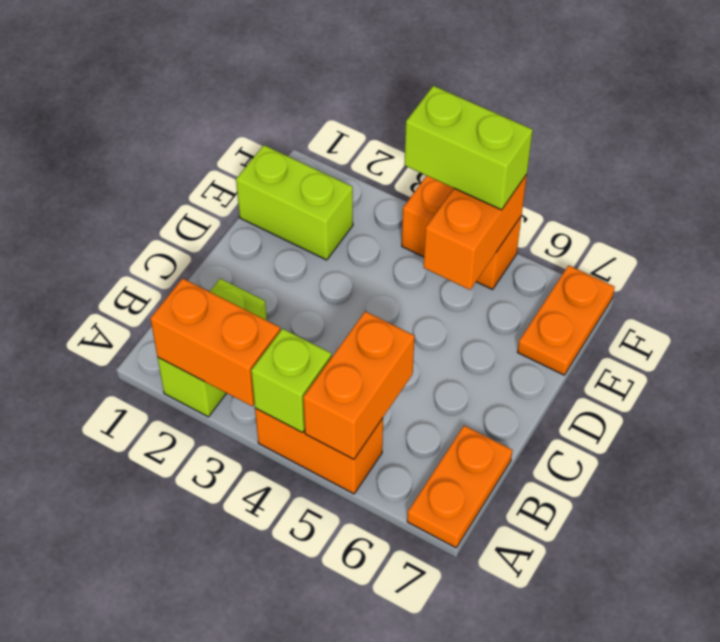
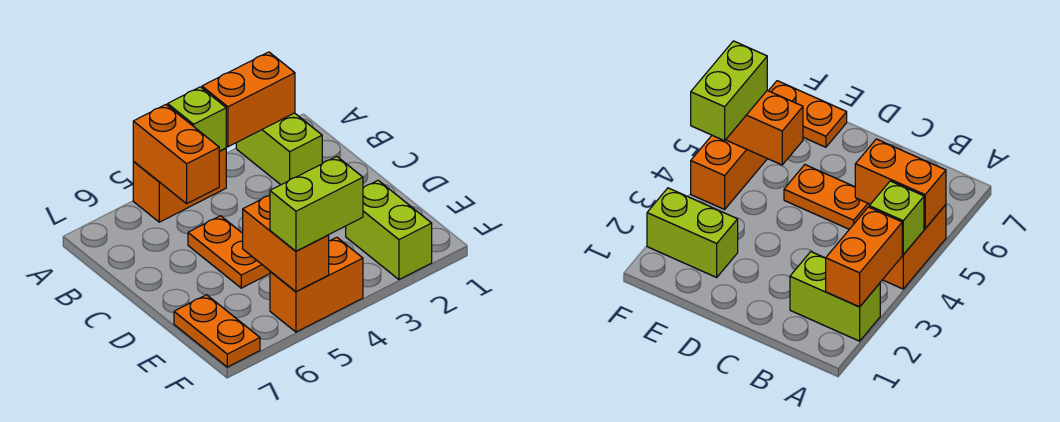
orange 1x2 plate [407,426,512,548] -> orange 1x2 plate moved to [188,216,270,288]
lime 1x2 brick [236,145,353,260] -> lime 1x2 brick turned to [346,180,432,279]

